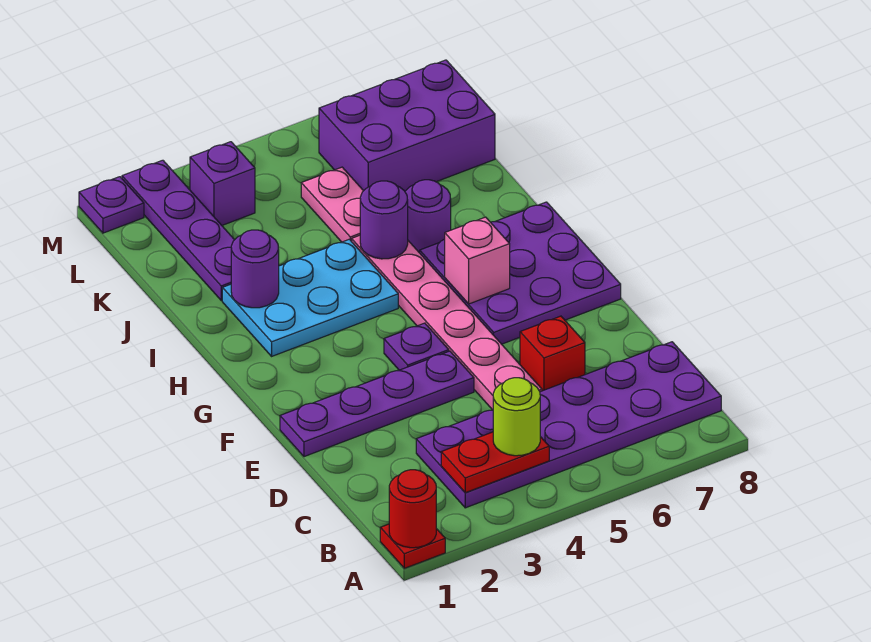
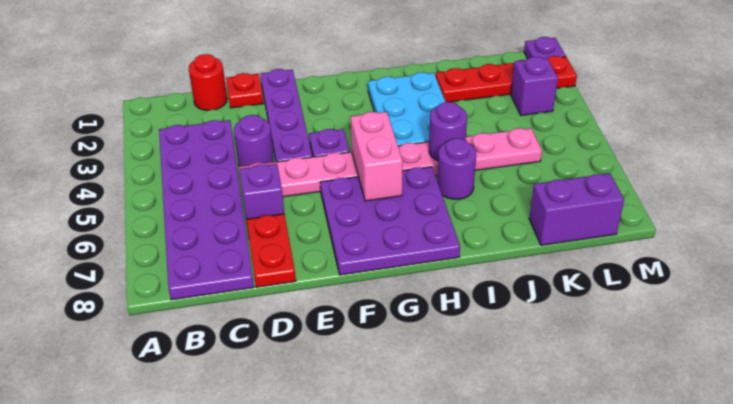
red 1x1 plate [380,524,445,568] -> red 1x1 plate moved to [226,73,263,108]
red 1x1 round brick [389,470,436,548] -> red 1x1 round brick moved to [189,54,227,110]
red 1x2 plate [441,432,549,493] -> red 1x2 plate moved to [246,214,296,287]
lime 1x1 round brick [493,378,540,456] -> none
red 1x1 brick [520,316,585,391] -> purple 1x1 brick [239,164,284,219]
pink 1x1 brick [445,217,510,304] -> pink 1x2 brick [351,112,403,201]
purple 1x1 round brick [231,230,279,308] -> purple 1x1 round brick moved to [234,115,274,167]
purple 1x4 plate [122,160,234,301] -> red 1x4 plate [436,56,577,102]
purple 2x3 brick [319,60,495,191] -> purple 1x2 brick [529,173,624,245]

